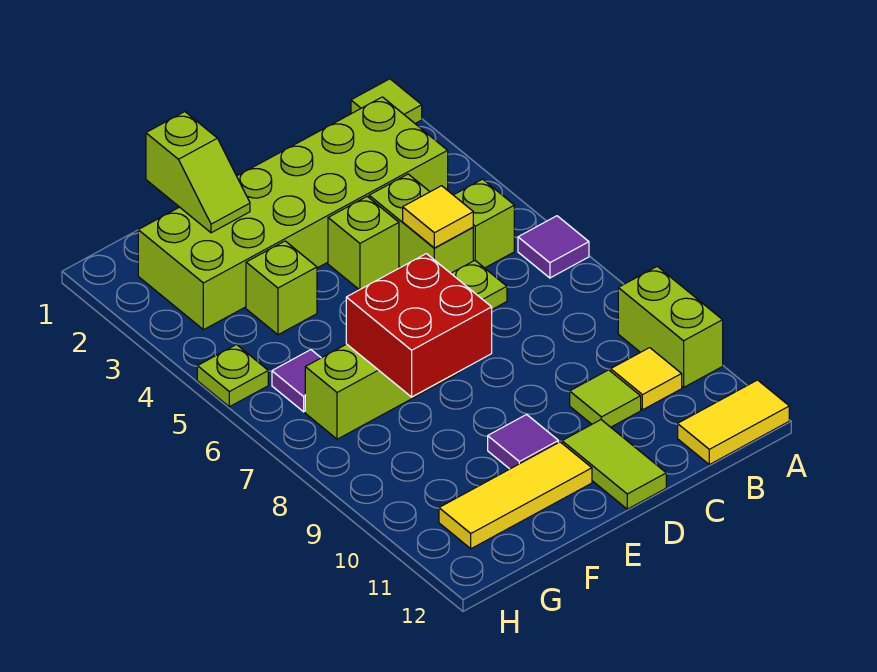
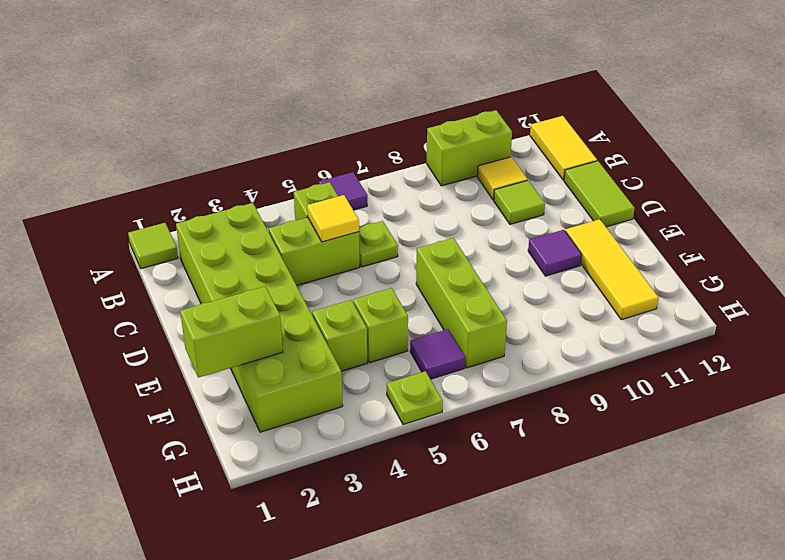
lime 1x1 brick [328,197,399,290] -> lime 1x1 brick moved to [353,288,408,363]
lime 1x2 tile [562,420,666,509] -> lime 1x2 tile turned to [564,161,635,227]
red 2x2 brick [346,254,492,397] -> none
lime 1x2 slope [146,112,250,233] -> lime 1x2 brick [180,287,283,378]

